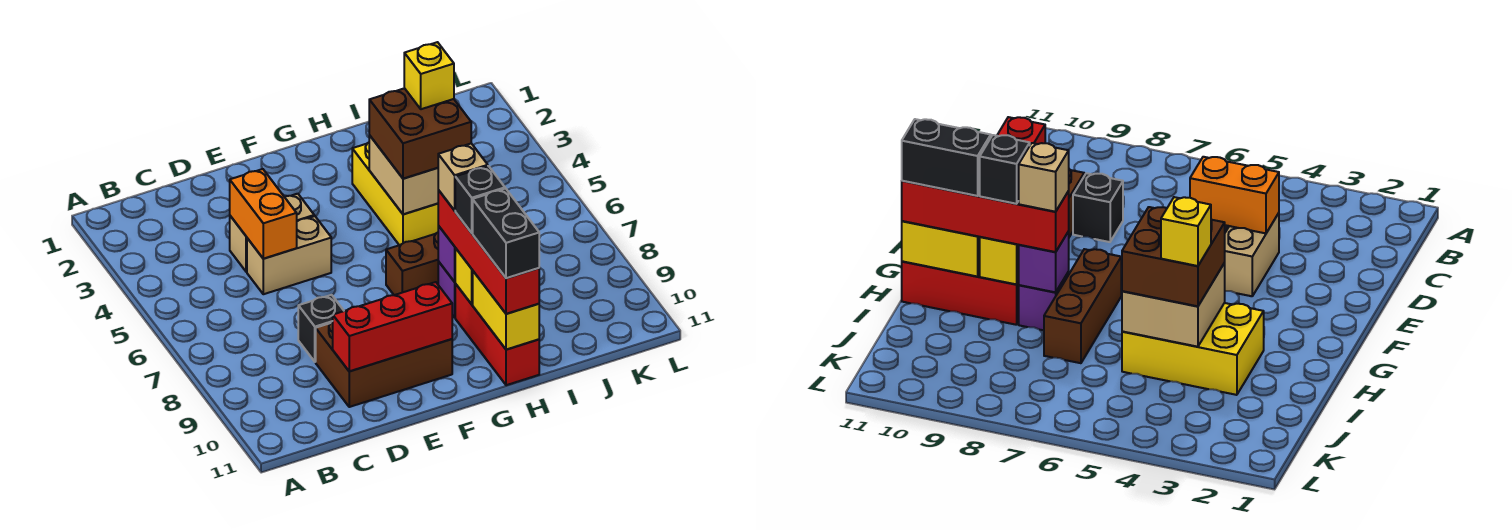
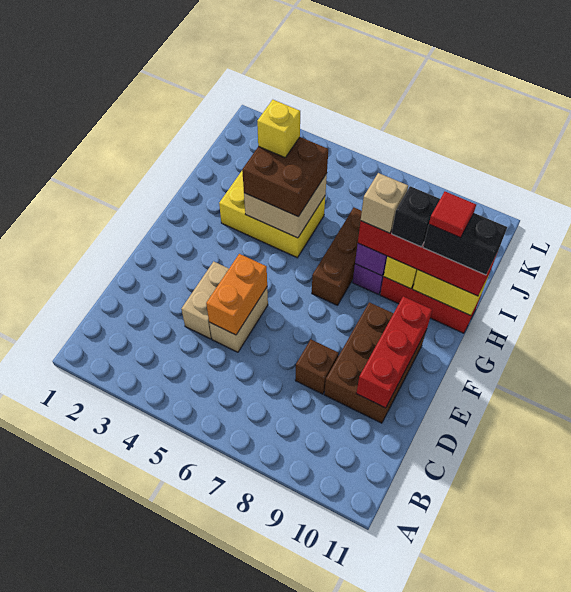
orange 1x2 brick [230,169,297,259] -> orange 1x2 brick turned to [206,254,267,335]
black 1x1 brick [298,295,344,362] -> brown 1x1 brick [295,340,339,394]
none -> red 1x1 tile [429,192,476,238]

